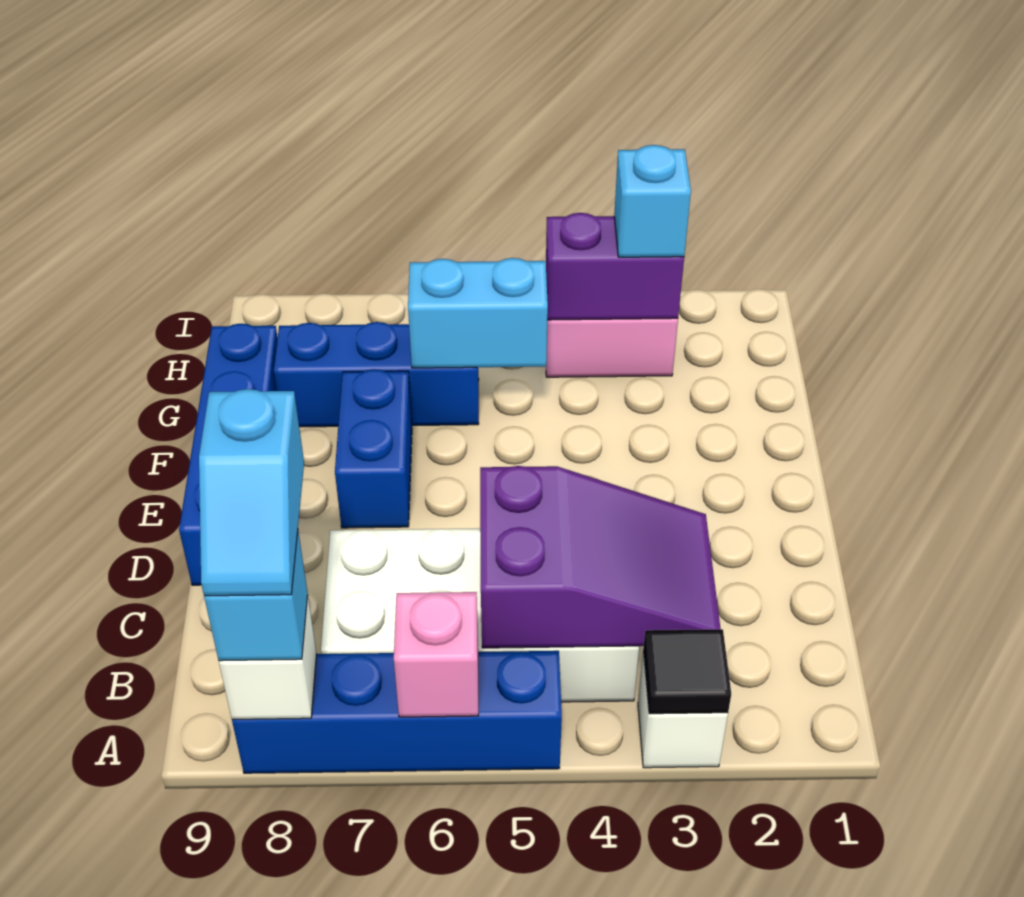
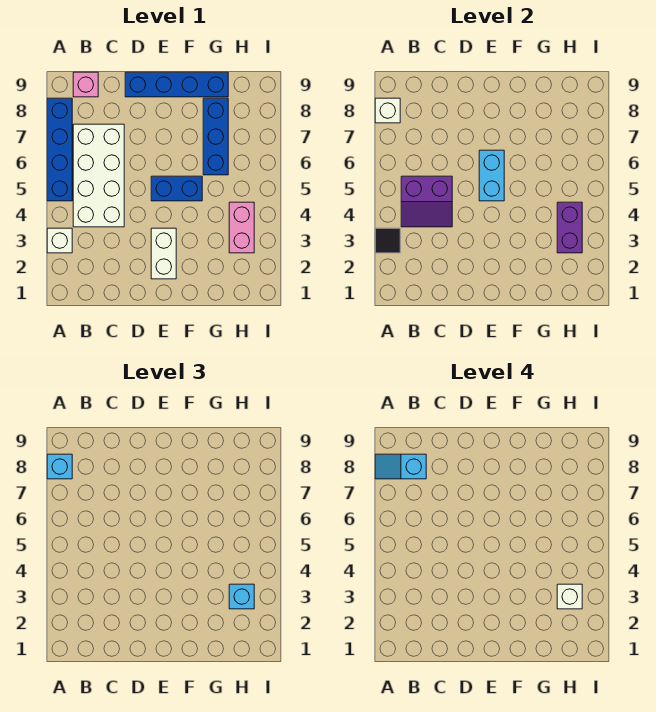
pink 1x1 brick [394,592,478,717] -> pink 1x1 brick moved to [73,72,98,97]
purple 2x3 slope [480,466,721,648] -> purple 2x2 slope [401,176,452,227]
none -> white 1x2 brick [151,228,176,279]
blue 1x2 brick [335,369,412,528] -> blue 1x2 brick moved to [151,176,202,201]
cyan 1x2 brick [408,258,548,368] -> cyan 1x2 brick moved to [479,150,504,201]
none -> white 1x1 brick [557,584,582,609]

